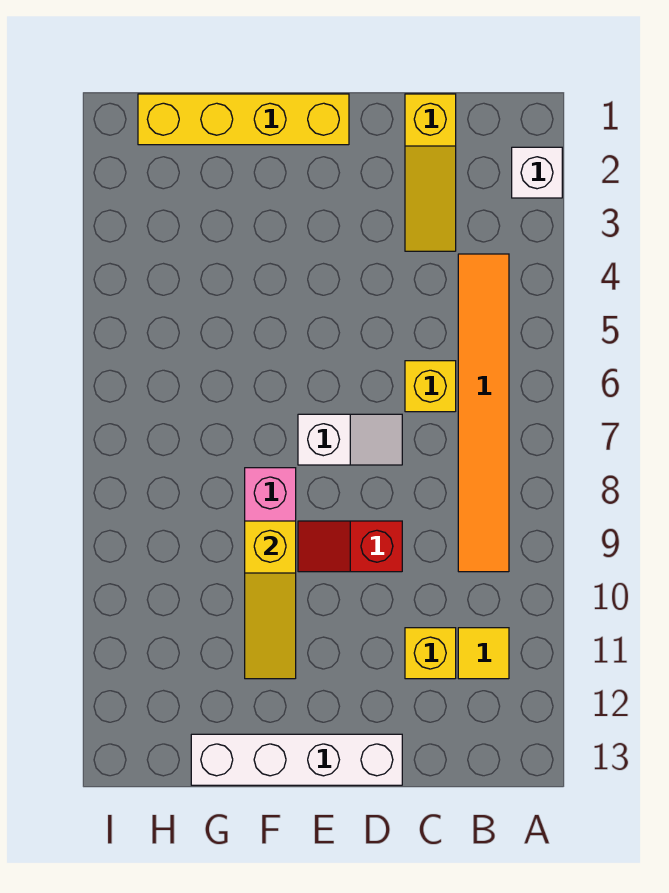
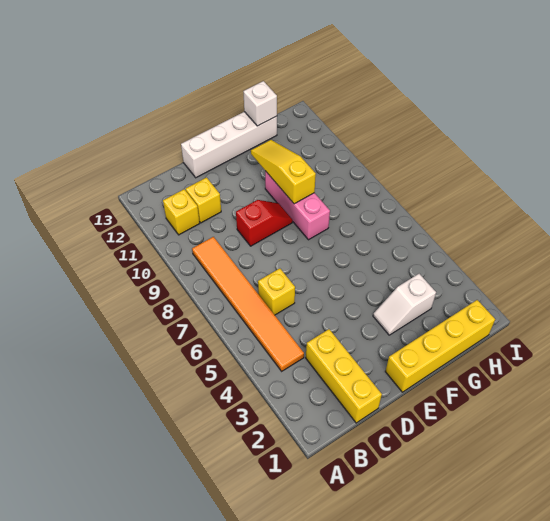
white 1x1 brick [512,147,562,198] -> white 1x1 brick moved to [243,81,277,126]
yellow 1x1 tile [458,628,509,679] -> yellow 1x1 brick [163,189,200,235]
yellow 1x3 slope [405,94,456,251] -> yellow 1x3 brick [306,329,382,423]
white 1x2 slope [298,414,402,465] -> white 1x2 slope moved to [373,274,436,335]

